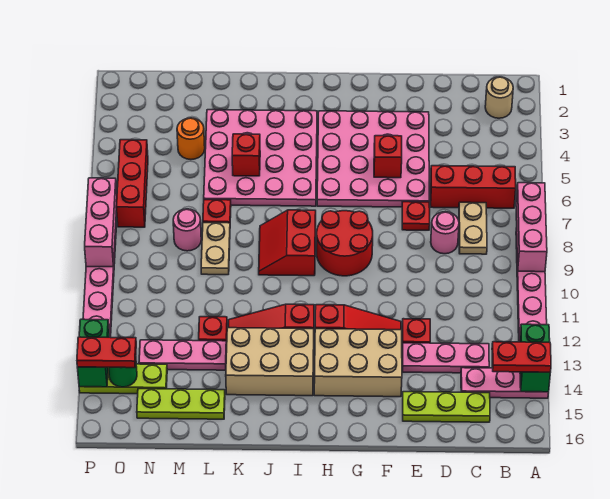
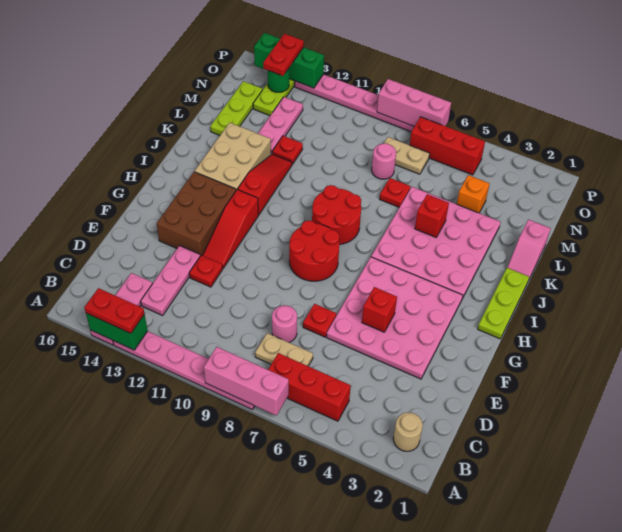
red 1x2 plate [492,342,551,372] -> red 1x2 plate turned to [84,288,144,333]
red 1x3 brick [430,166,516,208] -> red 1x3 brick turned to [268,353,351,421]
lime 1x3 plate [403,392,490,422] -> lime 1x3 plate moved to [478,268,529,339]
tan 2x3 brick [314,329,402,397] -> brown 2x3 brick [157,172,236,256]
red 2x2 slope [259,210,316,276] -> red 2x2 round brick [312,185,361,245]
none -> pink 1x2 slope [507,220,551,279]
tan 1x2 plate [201,223,230,275] -> tan 1x2 plate moved to [384,137,430,174]
orange 1x1 round brick [177,118,205,159] -> orange 1x1 brick [457,175,490,213]
green 1x2 brick [77,319,109,387] -> green 1x3 brick [254,33,324,88]

